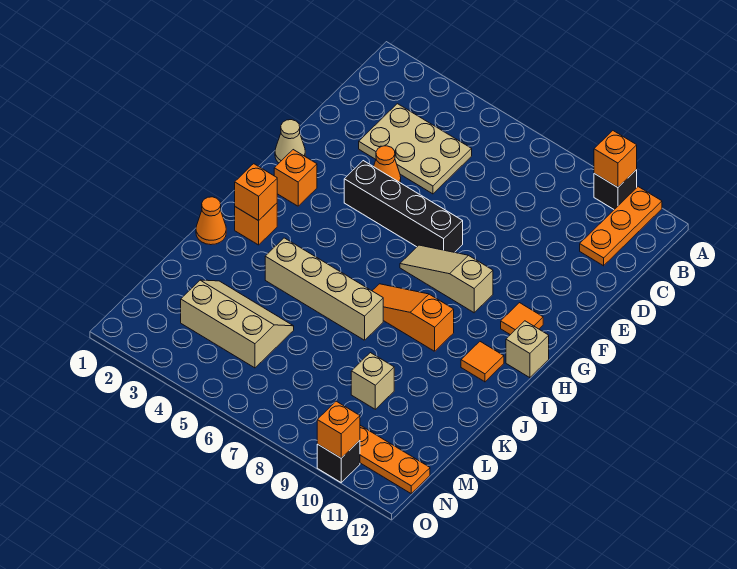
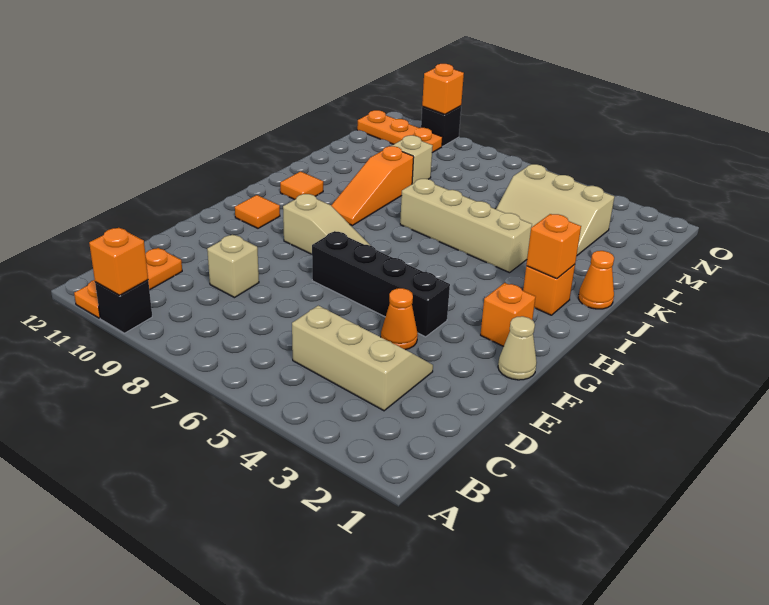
tan 2x3 plate [359,104,472,194] -> tan 2x3 slope [292,306,433,411]
tan 1x1 brick [506,321,549,378] -> tan 1x1 brick moved to [207,235,259,298]
orange 1x3 slope [372,284,454,351] -> orange 1x3 slope turned to [331,146,414,225]

